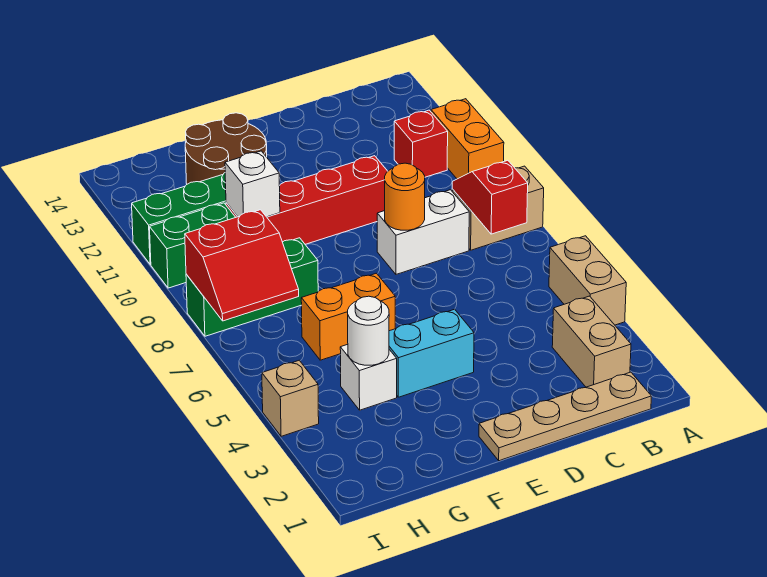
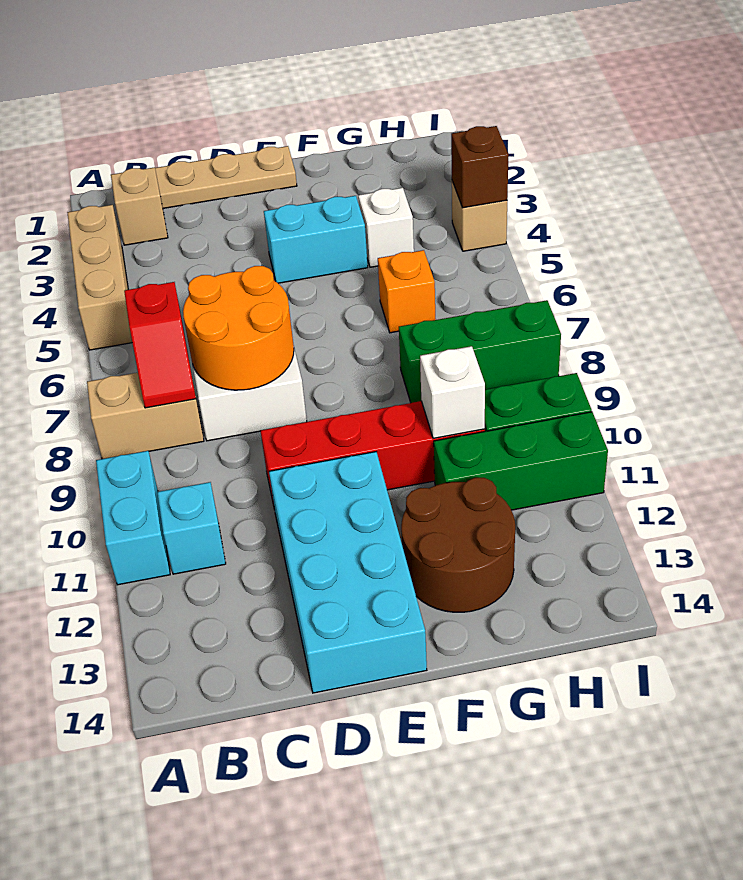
tan 1x2 brick [549,236,626,325] -> tan 1x3 brick [67,205,132,350]
orange 1x2 brick [431,99,504,179] -> cyan 1x2 brick [96,451,170,585]
tan 1x2 brick [552,296,631,387] -> tan 1x1 brick [111,167,168,245]
red 1x1 brick [394,110,448,177] -> cyan 1x1 brick [157,482,226,574]
orange 1x1 round brick [385,163,425,230] -> orange 2x2 round brick [183,266,294,390]
none -> cyan 2x4 brick [269,452,427,693]
orange 1x2 brick [301,273,395,360] -> orange 1x1 brick [378,250,436,333]
white 1x1 round brick [348,296,389,365] -> none
red 2x2 slope [185,210,299,321] -> none
none -> brown 1x1 brick [451,126,509,208]

